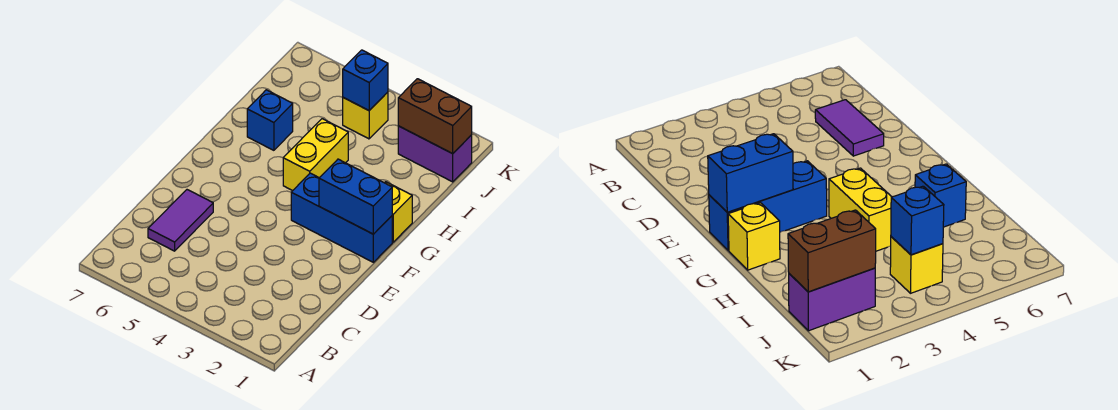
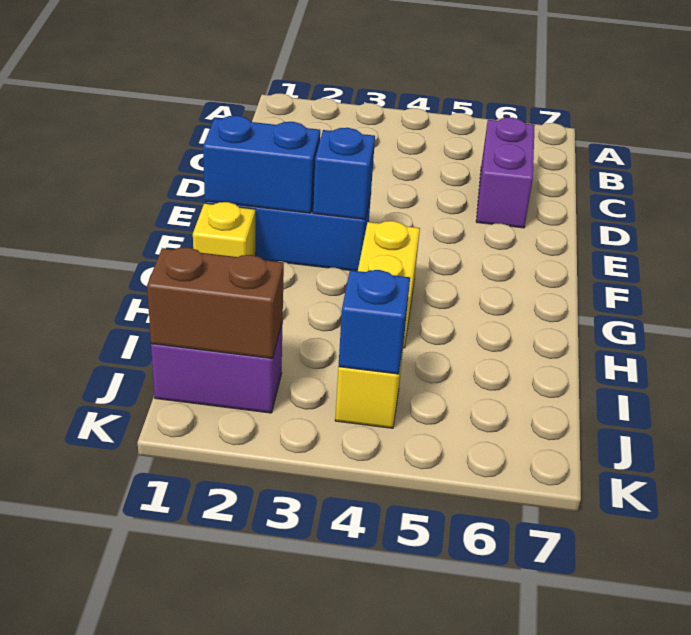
purple 1x2 tile [148,190,213,251] -> purple 1x2 brick [476,118,535,228]
blue 1x1 brick [247,90,293,150] -> blue 1x1 brick moved to [313,128,375,219]

